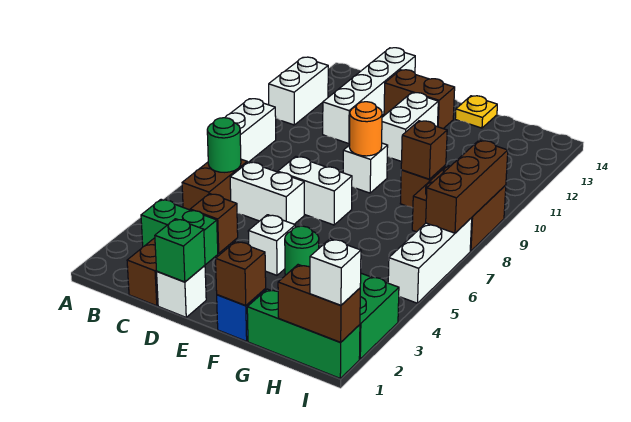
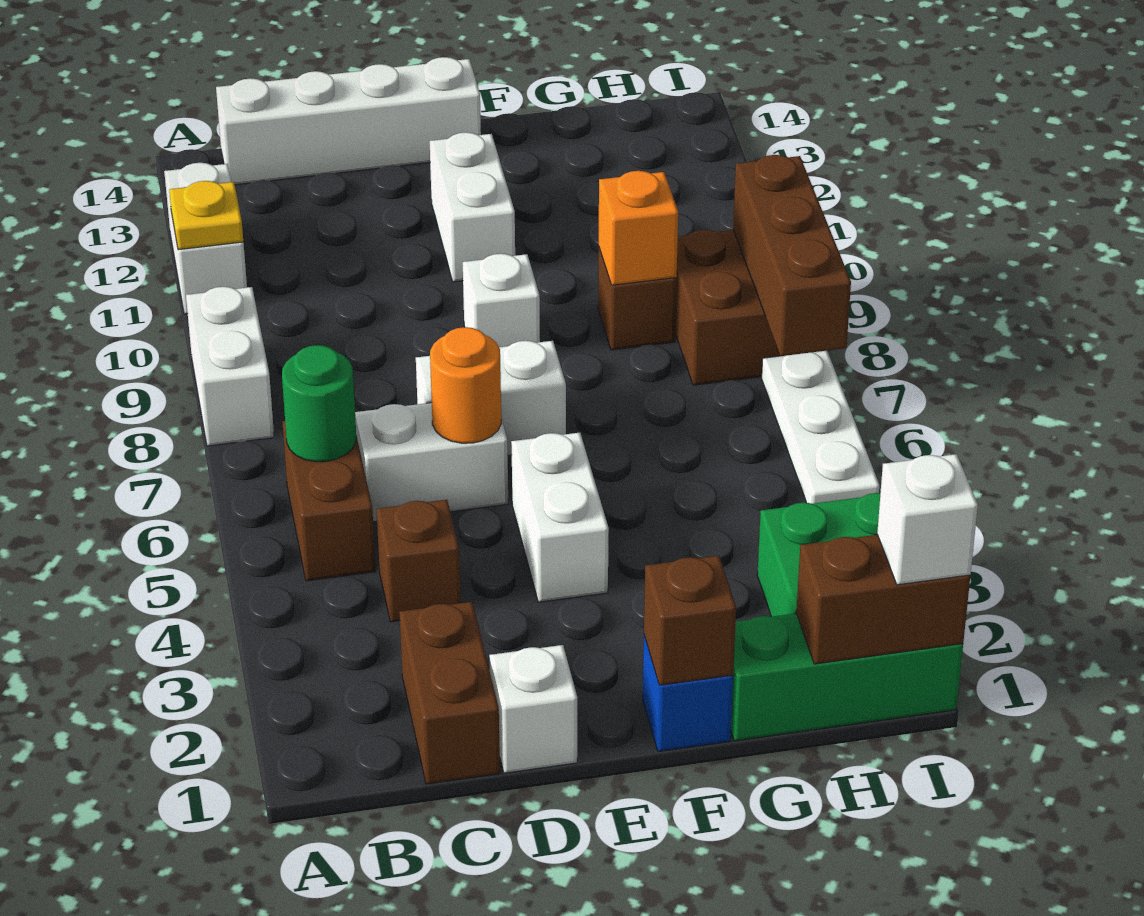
green 1x2 brick [141,199,218,265] -> none
white 1x4 brick [323,48,415,144] -> white 1x4 brick turned to [216,57,481,185]
green 1x1 brick [155,219,205,282] -> none
brown 1x2 brick [384,70,455,129] -> none
white 1x1 brick [248,215,295,275] -> white 1x2 brick [511,433,609,602]
orange 1x1 round brick [349,102,382,156] -> orange 1x1 round brick moved to [430,327,501,443]
green 1x1 round brick [285,226,319,275] -> none
yellow 1x1 plate [455,96,497,128] -> yellow 1x1 plate moved to [169,181,243,250]
brown 1x1 brick [401,121,447,179] -> orange 1x1 brick [599,171,678,285]
white 1x3 brick [388,218,472,303] -> white 1x3 plate [762,351,879,504]

